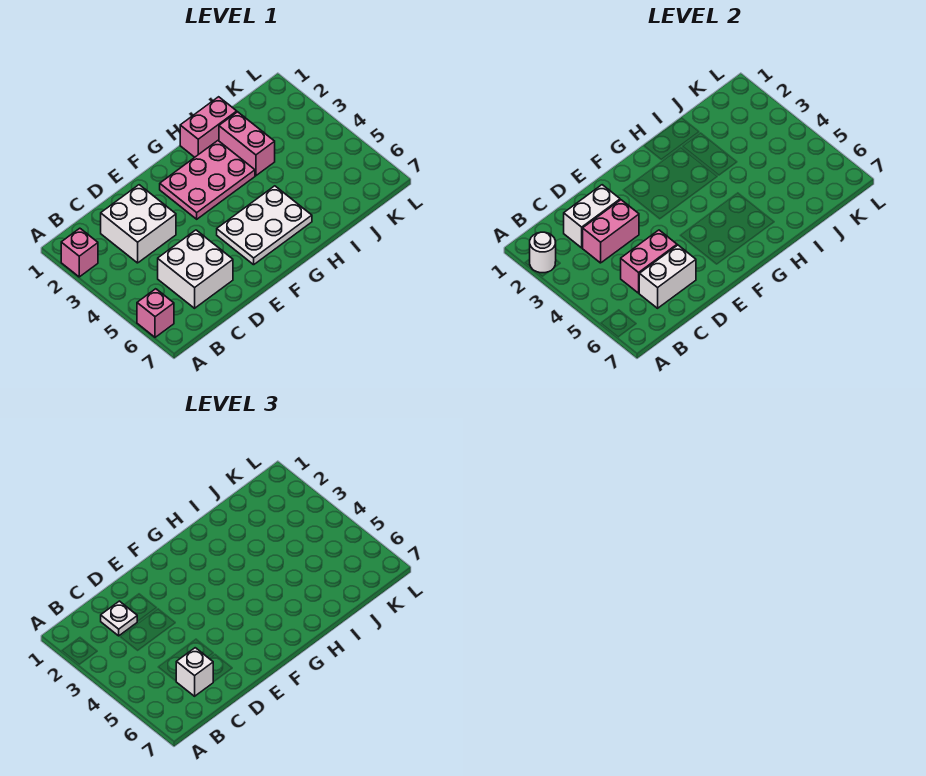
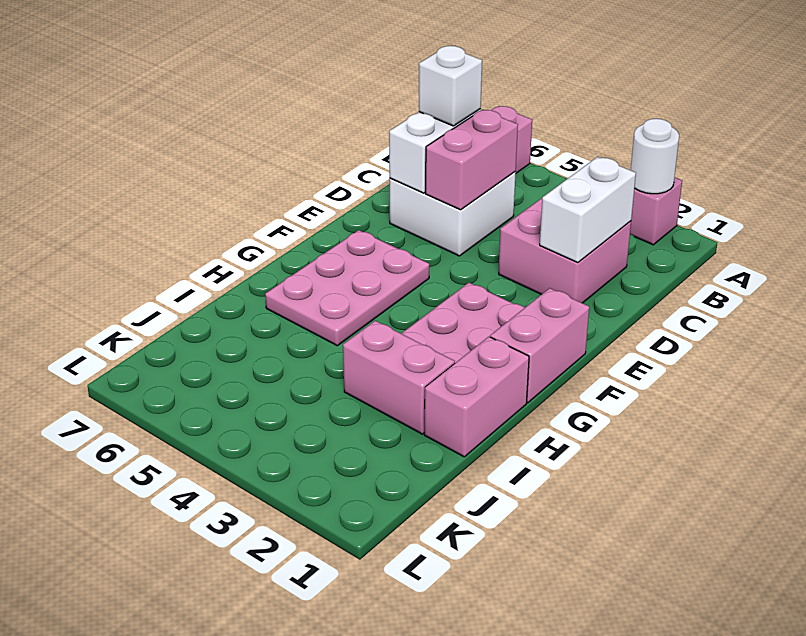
white 2x2 brick [101,185,176,263] -> pink 2x2 brick [499,198,631,303]
white 1x1 plate [101,601,137,636] -> none
pink 1x2 brick [583,200,639,263] -> pink 1x2 brick moved to [490,288,589,403]
white 2x3 plate [217,186,312,265] -> pink 2x3 plate [265,230,429,346]

